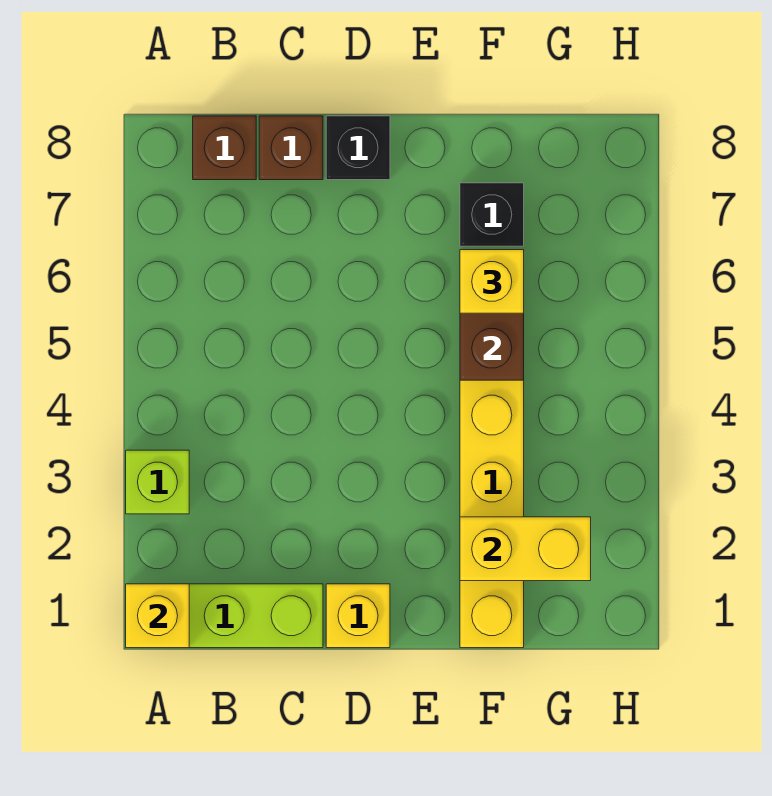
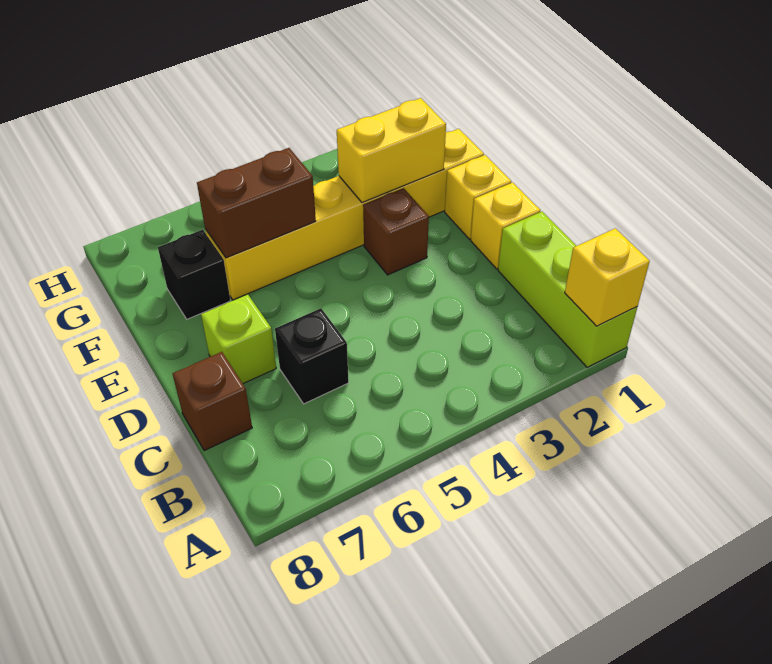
lime 1x1 brick [126,450,189,514] -> lime 1x1 brick moved to [201,294,276,384]
brown 1x1 brick [193,116,256,180] -> brown 1x1 brick moved to [363,188,429,275]
black 1x1 brick [326,116,390,180] -> black 1x1 brick moved to [275,308,349,404]
yellow 1x2 brick [460,517,591,581] -> yellow 1x2 brick turned to [337,98,446,202]
yellow 1x1 brick [460,250,524,313] -> yellow 1x1 brick moved to [445,155,511,239]

